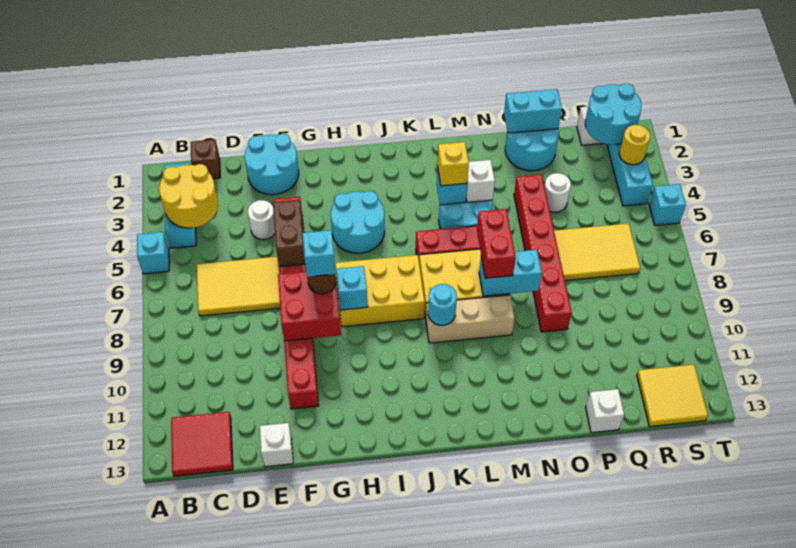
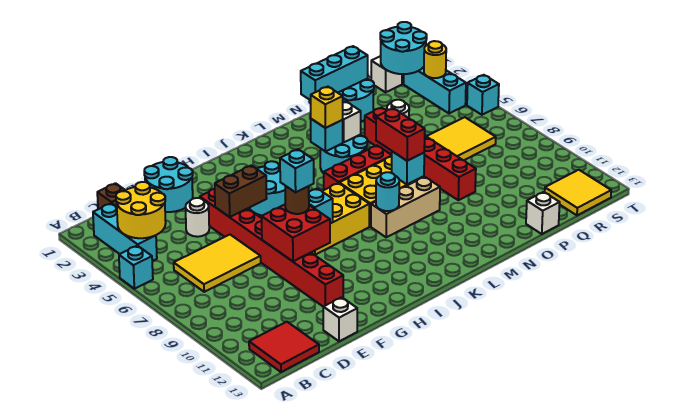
brown 1x2 brick [273,200,305,267] -> brown 1x2 brick turned to [215,165,267,217]
cyan 1x2 brick [479,250,542,296] -> cyan 1x1 brick [391,151,424,184]
cyan 1x2 brick [504,89,562,133] -> cyan 1x3 brick [301,46,368,100]

